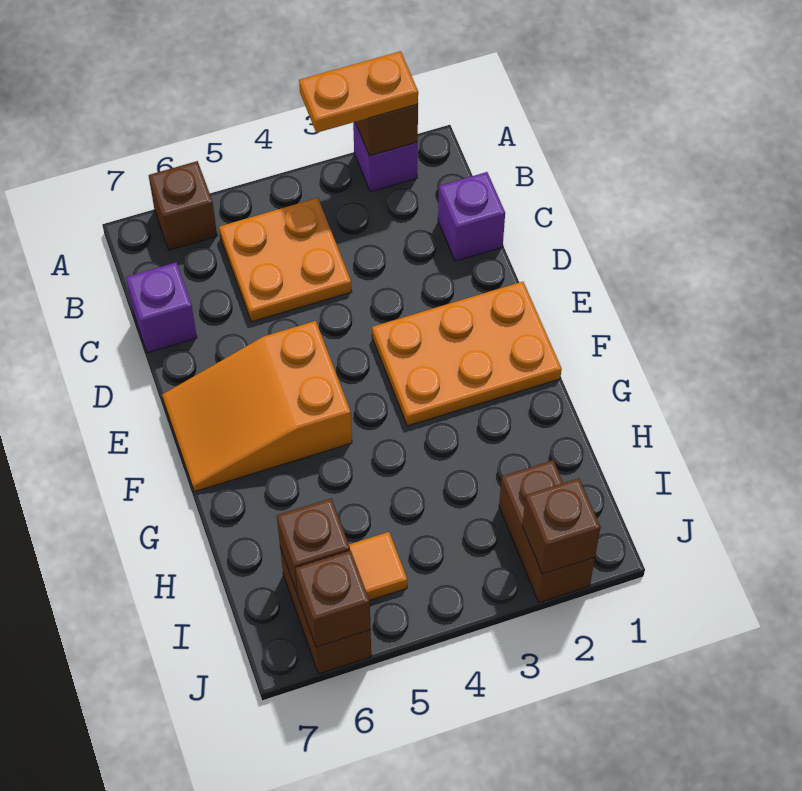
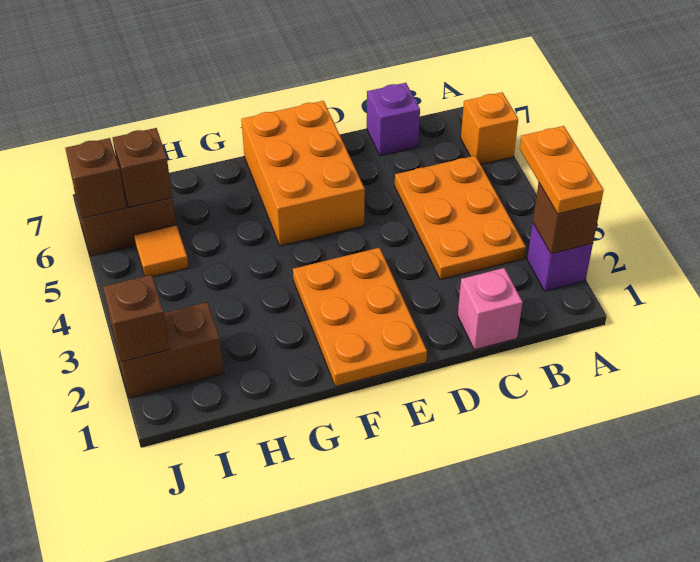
brown 1x1 brick [149,161,217,250] -> orange 1x1 brick [461,92,518,164]
orange 2x2 plate [219,198,352,322] -> orange 2x3 plate [395,156,526,280]
purple 1x1 brick [438,172,505,261] -> pink 1x1 brick [458,268,523,350]
orange 2x3 slope [162,321,352,492] -> orange 2x3 brick [241,101,365,246]

